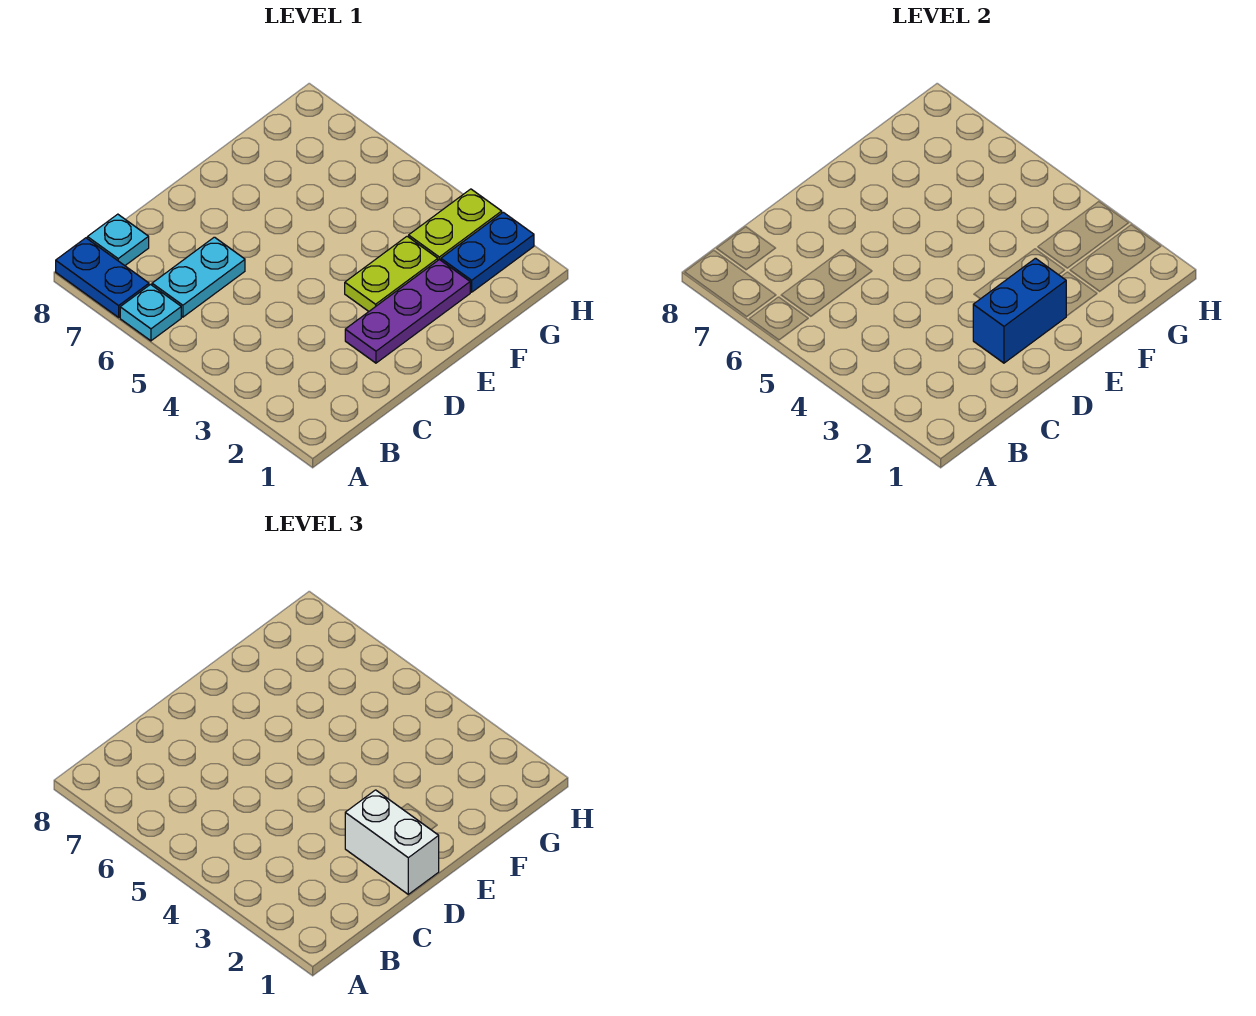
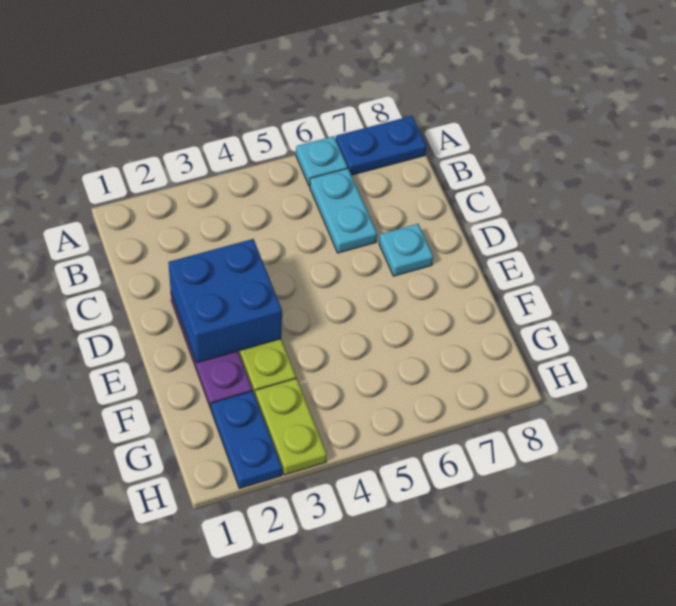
cyan 1x1 plate [87,214,149,266] -> cyan 1x1 plate moved to [379,224,433,276]
white 1x2 brick [345,790,439,894] -> none
blue 1x2 brick [973,258,1066,363] -> blue 2x2 brick [168,239,282,363]

